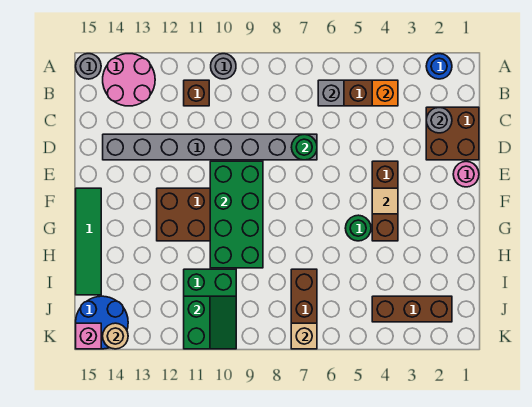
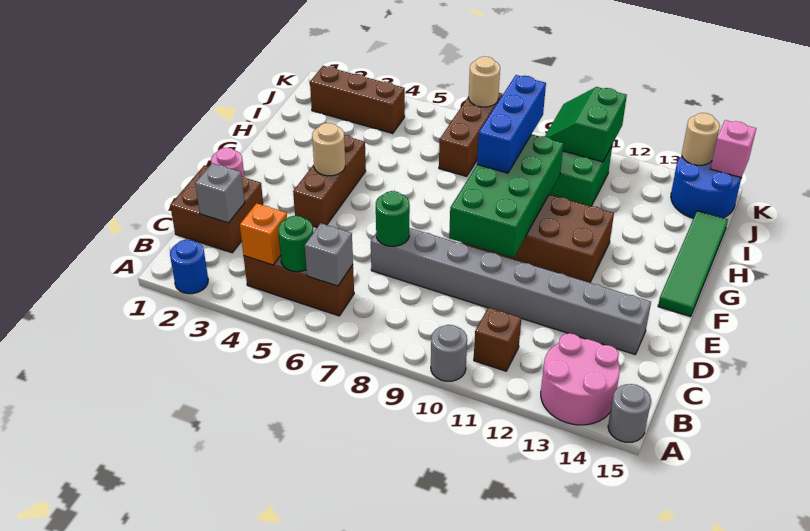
grey 1x1 round brick [426,107,452,133] -> grey 1x1 brick [195,163,245,223]
tan 1x1 tile [372,188,398,214] -> tan 1x1 round brick [312,123,345,176]
green 1x1 round brick [345,215,371,241] -> green 1x1 round brick moved to [278,216,313,272]
none -> blue 1x3 brick [477,75,546,173]
tan 1x1 brick [291,323,317,349] -> tan 1x1 round brick [469,57,500,107]

